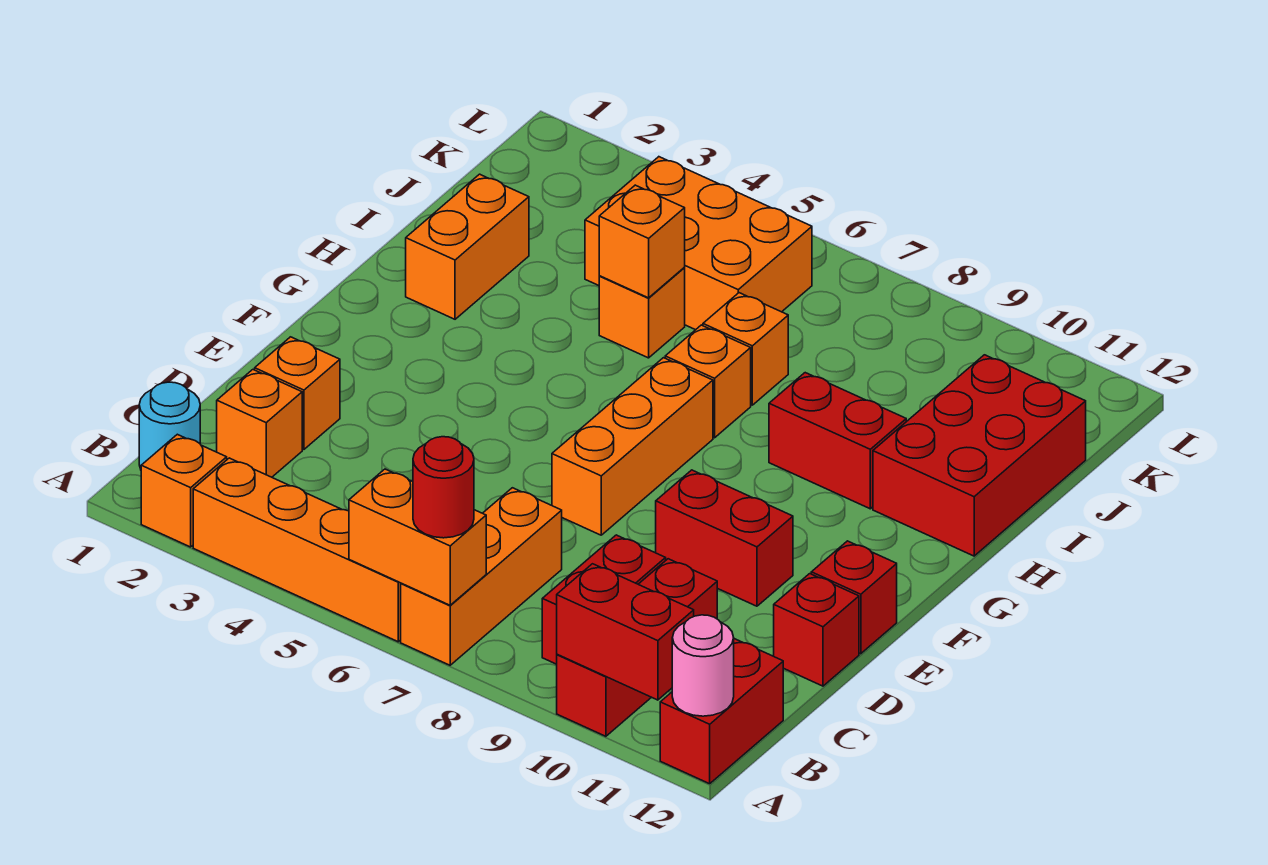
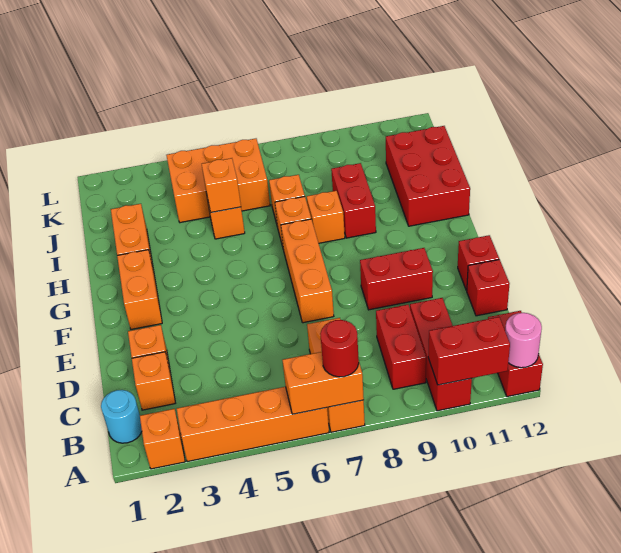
none -> orange 1x2 brick [117,250,162,329]
none -> orange 1x1 brick [307,191,345,243]
red 1x2 brick [769,373,906,509] -> red 1x2 brick turned to [331,163,376,238]

